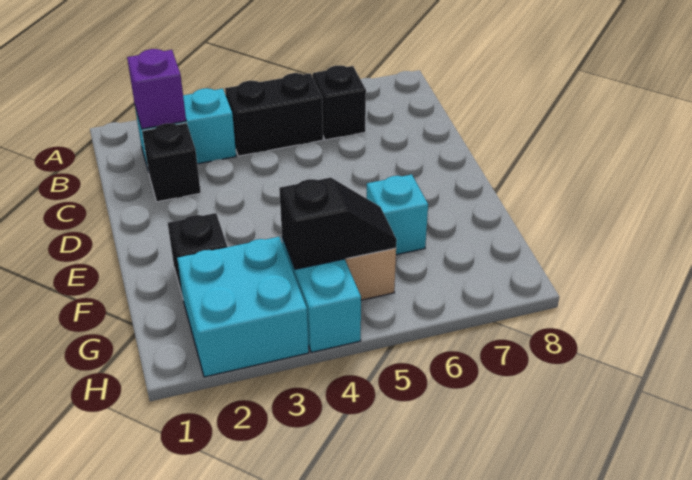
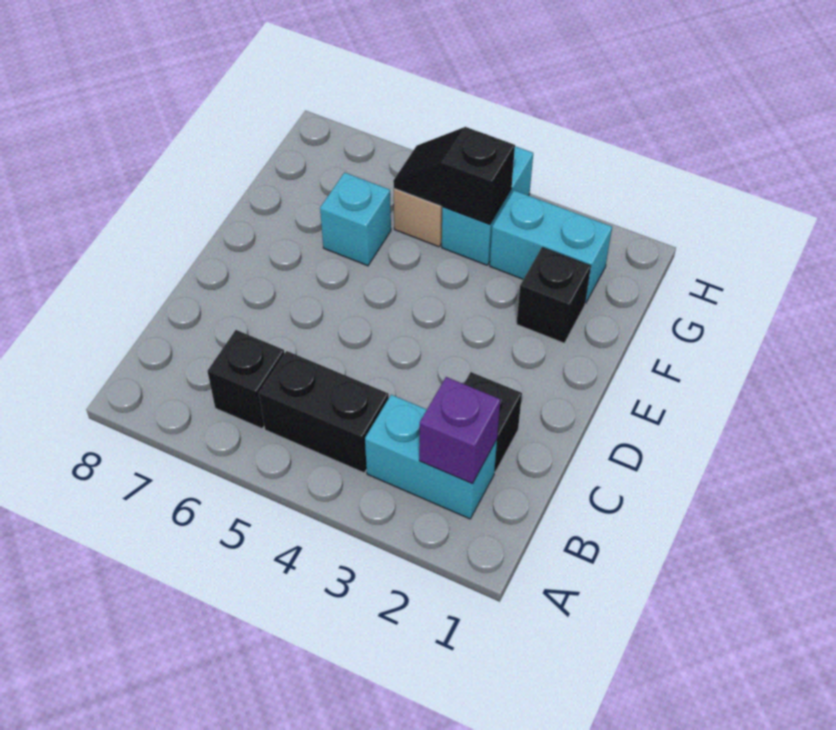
cyan 2x2 brick [177,237,309,377] -> cyan 1x2 brick [490,190,612,303]

